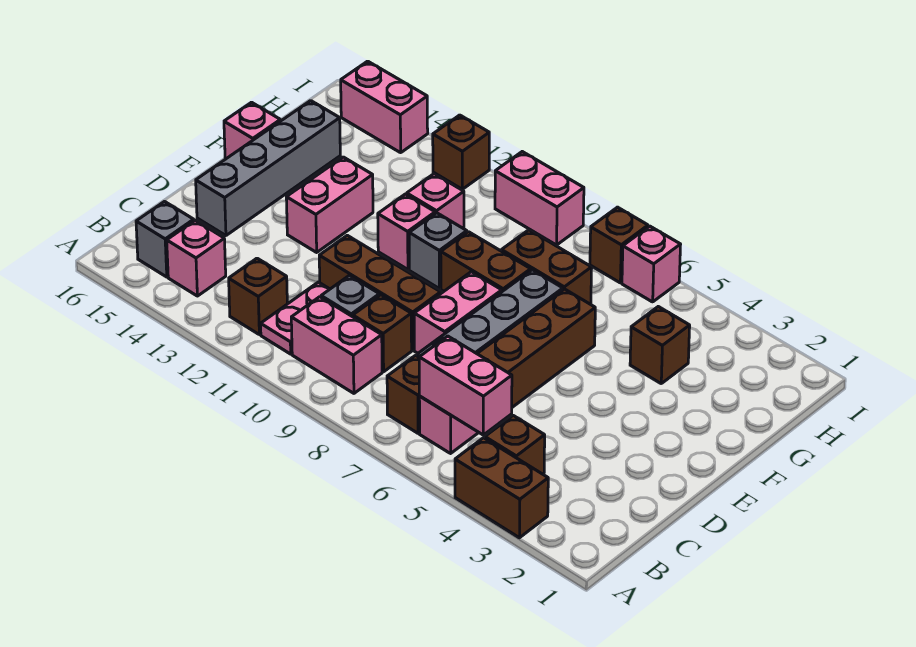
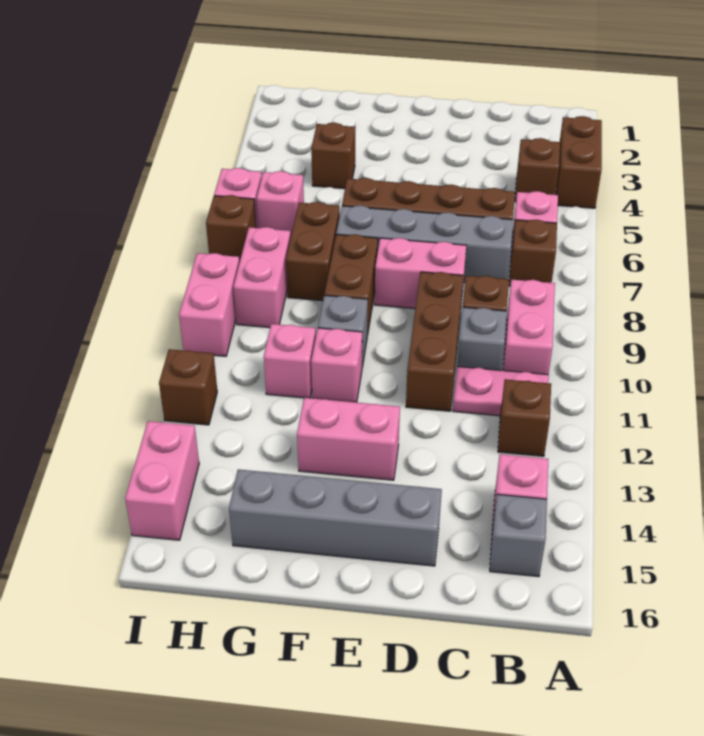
pink 1x2 brick [419,336,512,435] -> pink 1x2 brick moved to [233,227,291,328]
pink 1x1 brick [224,102,280,159] -> pink 1x1 brick moved to [257,171,304,237]

